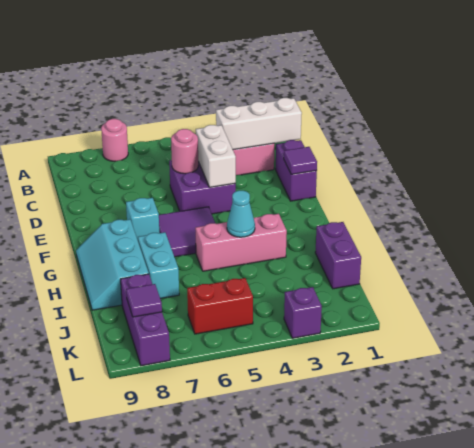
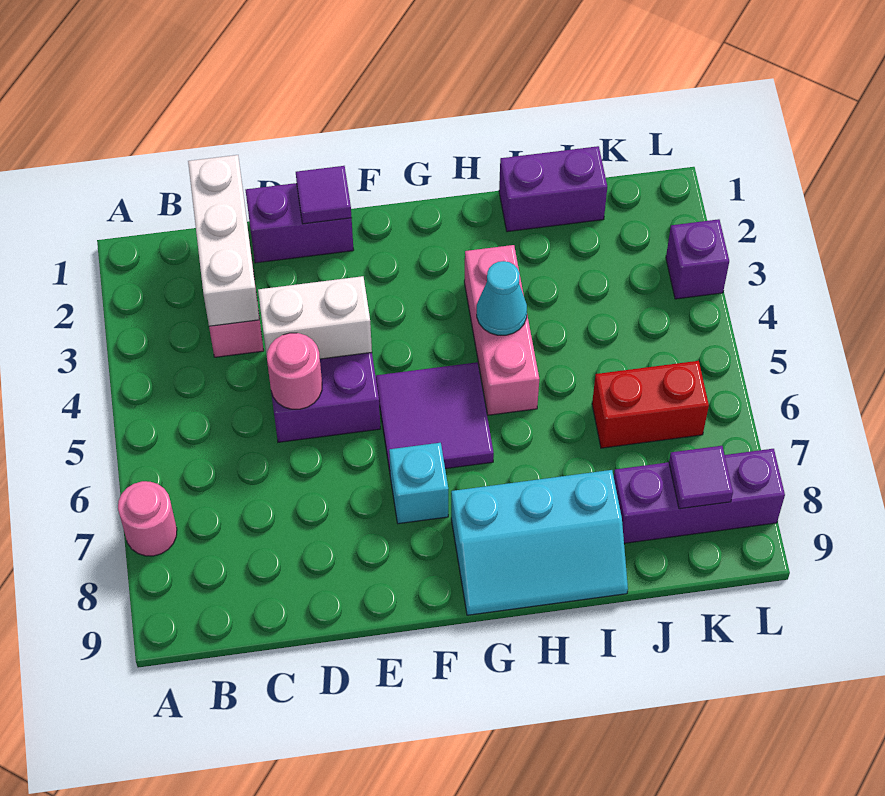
cyan 1x2 brick [138,232,179,299] -> none
red 1x2 brick [187,278,253,334] -> red 1x2 brick turned to [592,361,709,448]

